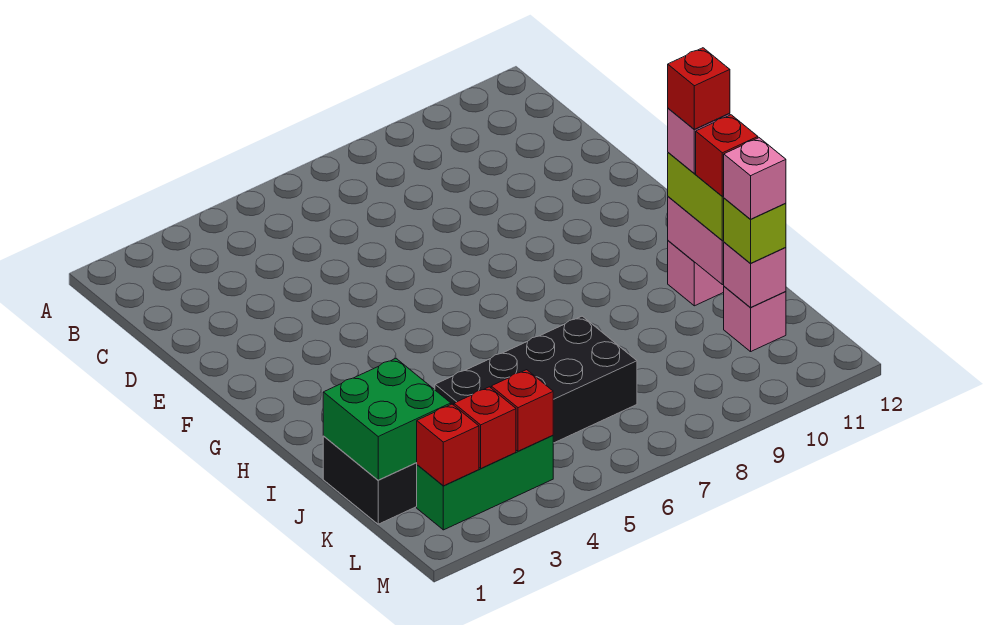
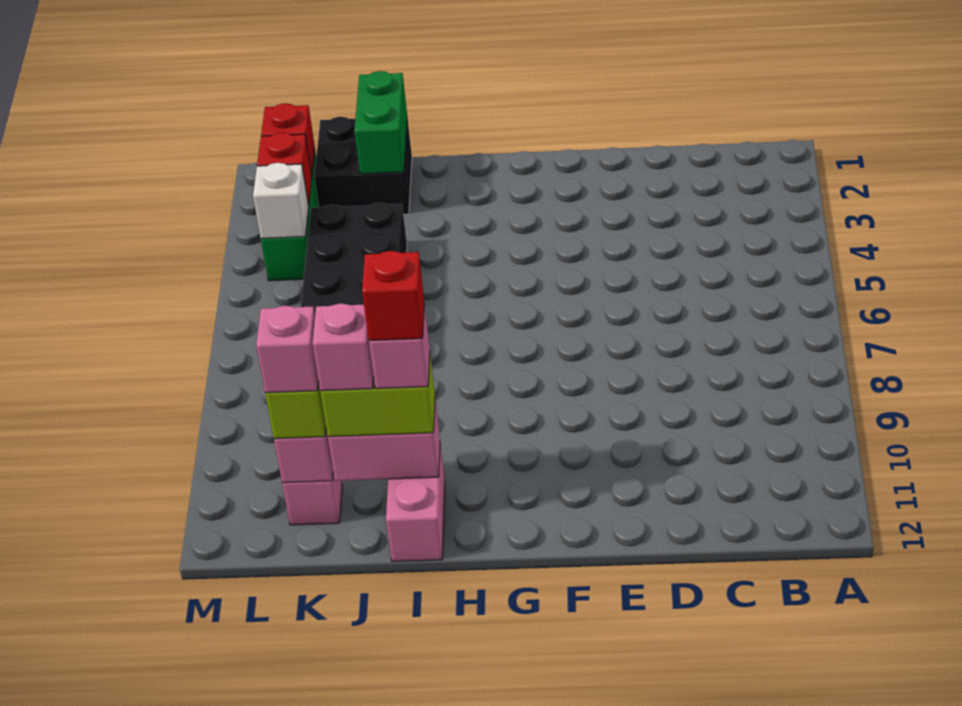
green 2x2 brick [323,359,451,480] -> green 1x2 brick [354,71,407,174]
red 1x1 brick [696,115,758,196] -> pink 1x1 brick [312,303,374,391]
red 1x1 brick [491,370,553,451] -> white 1x1 brick [253,163,309,239]

